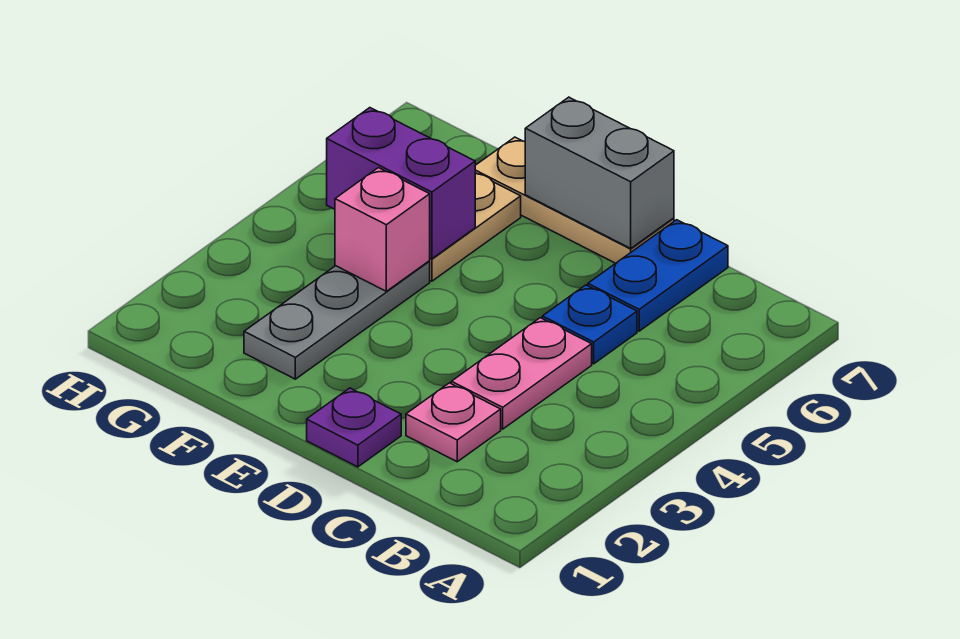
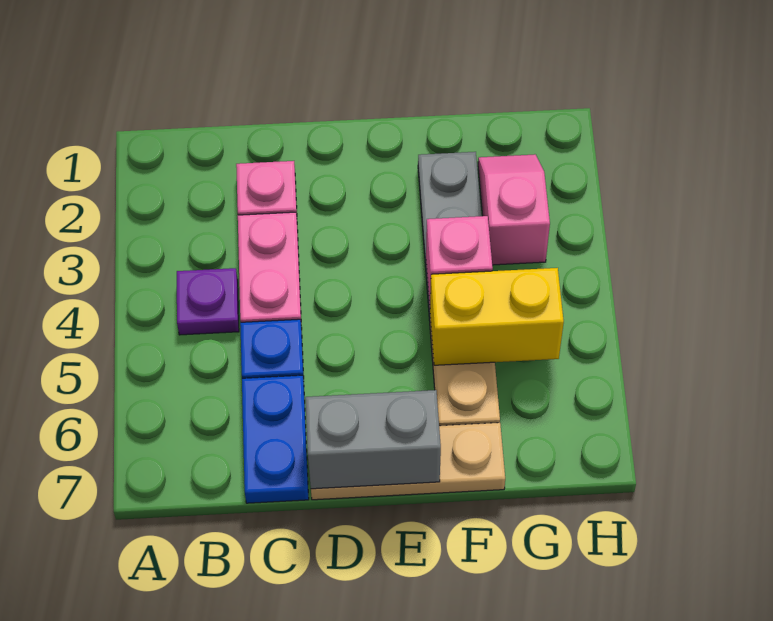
purple 1x1 plate [307,388,401,467] -> purple 1x1 plate moved to [177,268,239,335]
purple 1x2 brick [327,108,475,259] -> yellow 1x2 brick [430,268,564,365]
none -> pink 1x2 slope [478,154,550,265]

